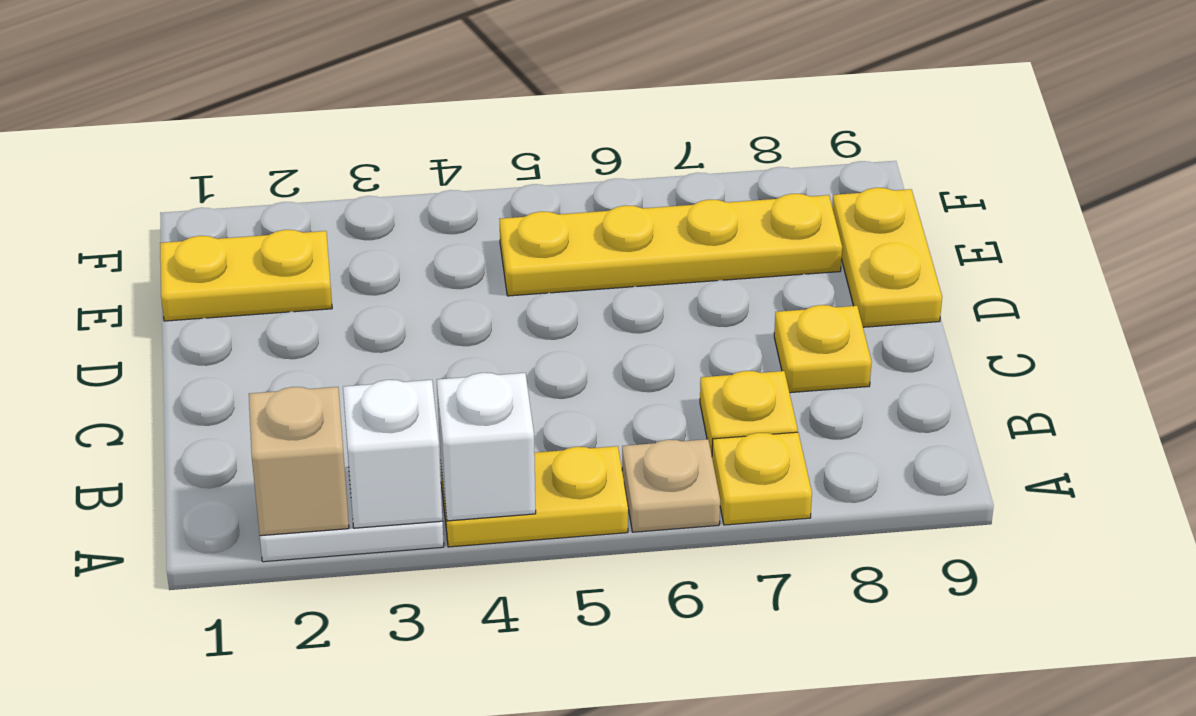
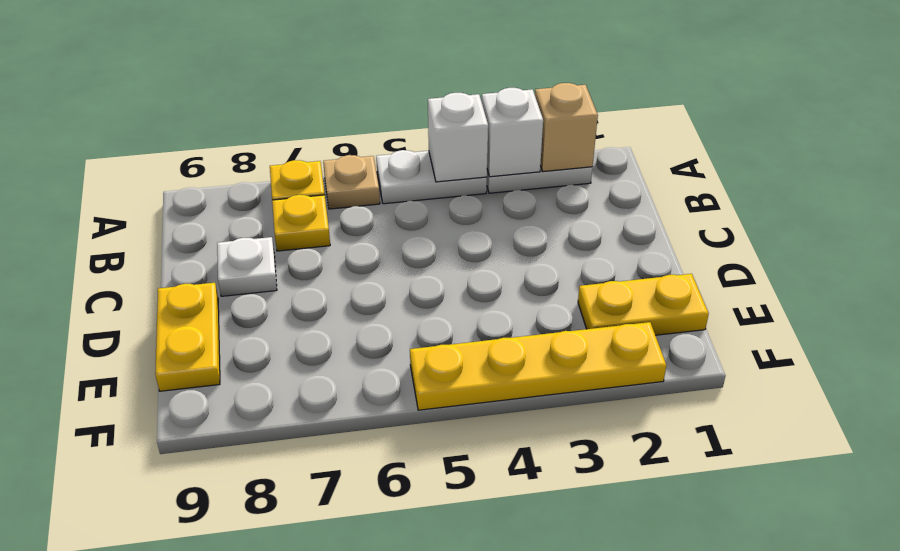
yellow 1x2 plate [441,446,628,547] -> white 1x2 plate [376,150,487,204]
yellow 1x1 plate [774,305,872,393] -> white 1x1 plate [217,237,277,296]
yellow 1x4 plate [500,194,842,296] -> yellow 1x4 plate moved to [410,322,666,410]

